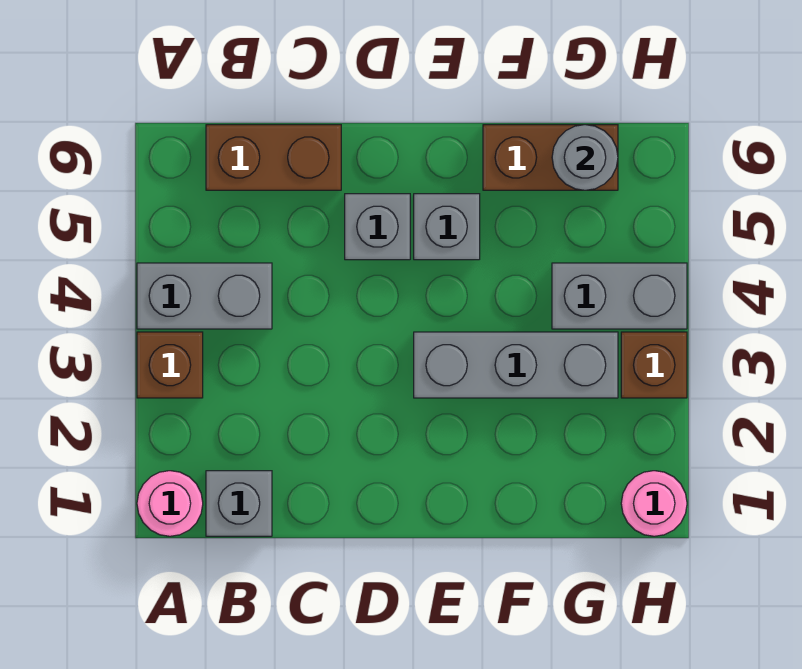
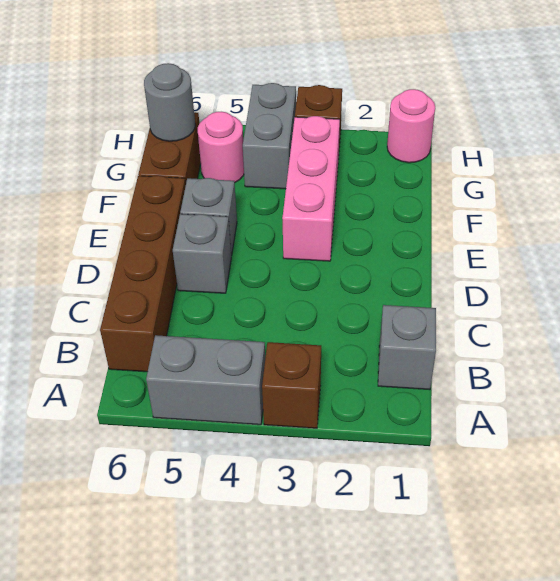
pink 1x1 round brick [137,471,203,536] -> pink 1x1 round brick moved to [198,112,244,182]
grey 1x2 brick [137,263,272,329] -> grey 1x2 brick turned to [146,335,265,425]
brown 1x2 brick [206,125,341,190] -> brown 1x4 brick [100,175,186,372]
grey 1x3 brick [414,332,618,398] -> pink 1x3 brick [282,116,340,261]

